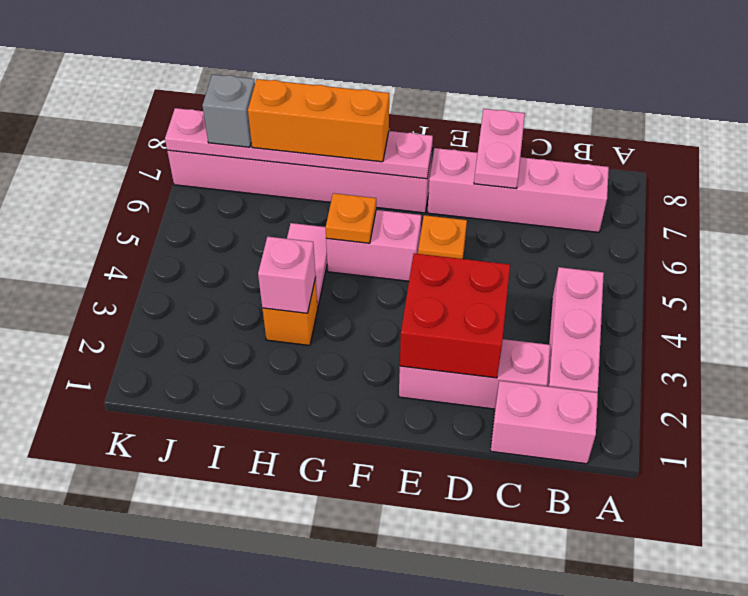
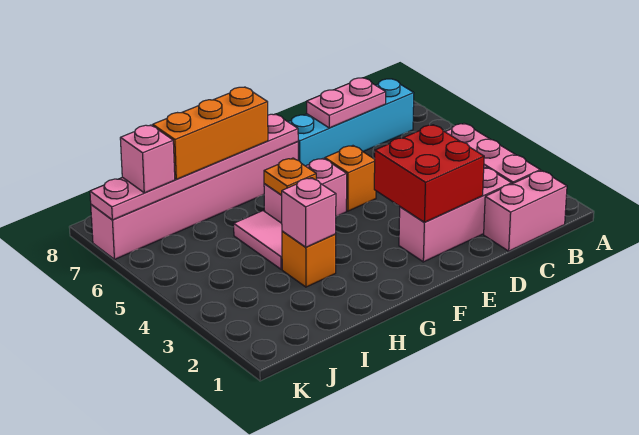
pink 1x4 brick [428,148,609,232] -> cyan 1x4 brick [289,79,414,166]
pink 1x2 plate [474,109,525,188] -> pink 1x2 plate turned to [307,78,386,128]
grey 1x1 brick [202,74,255,147] -> pink 1x1 brick [120,125,175,193]

